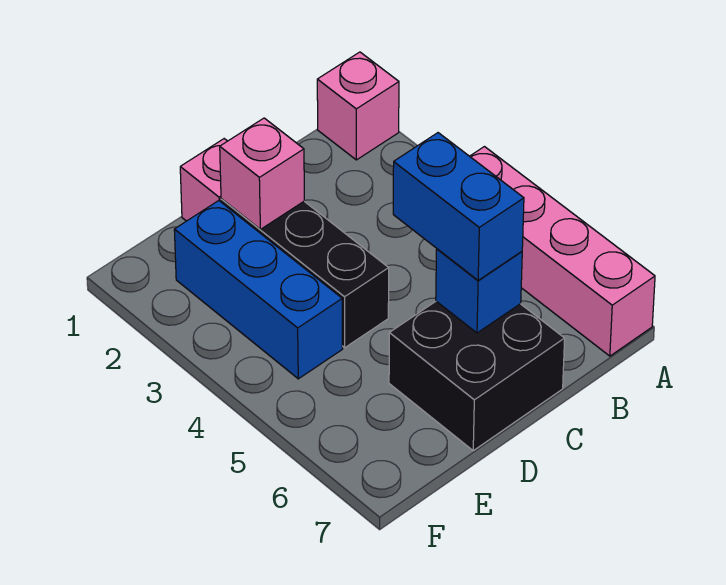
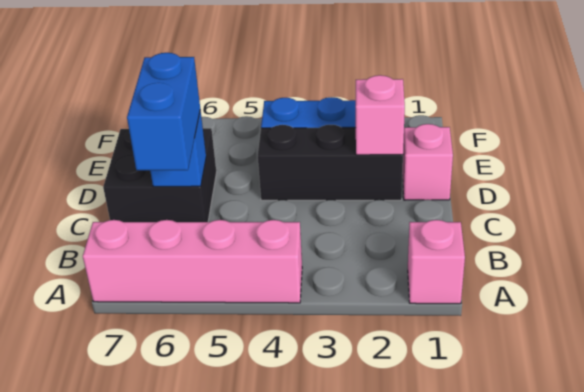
blue 1x2 brick [393,133,524,280] -> blue 1x2 brick turned to [127,53,200,170]

